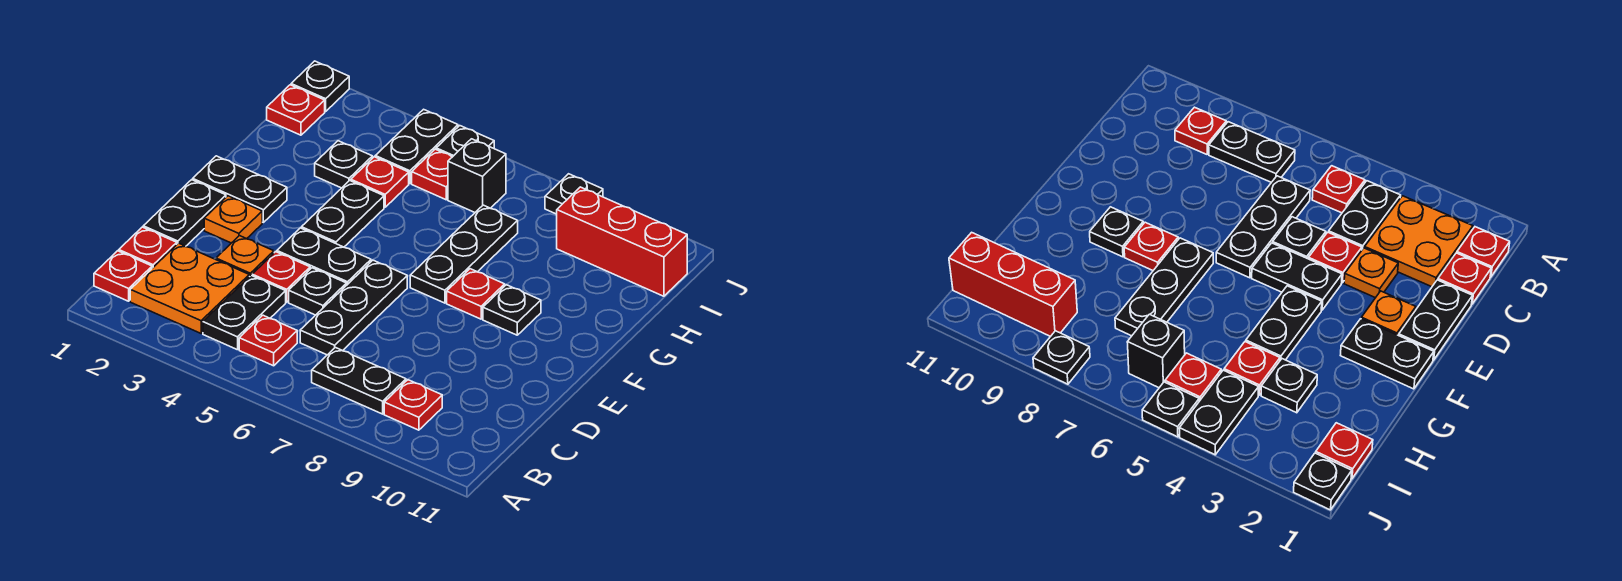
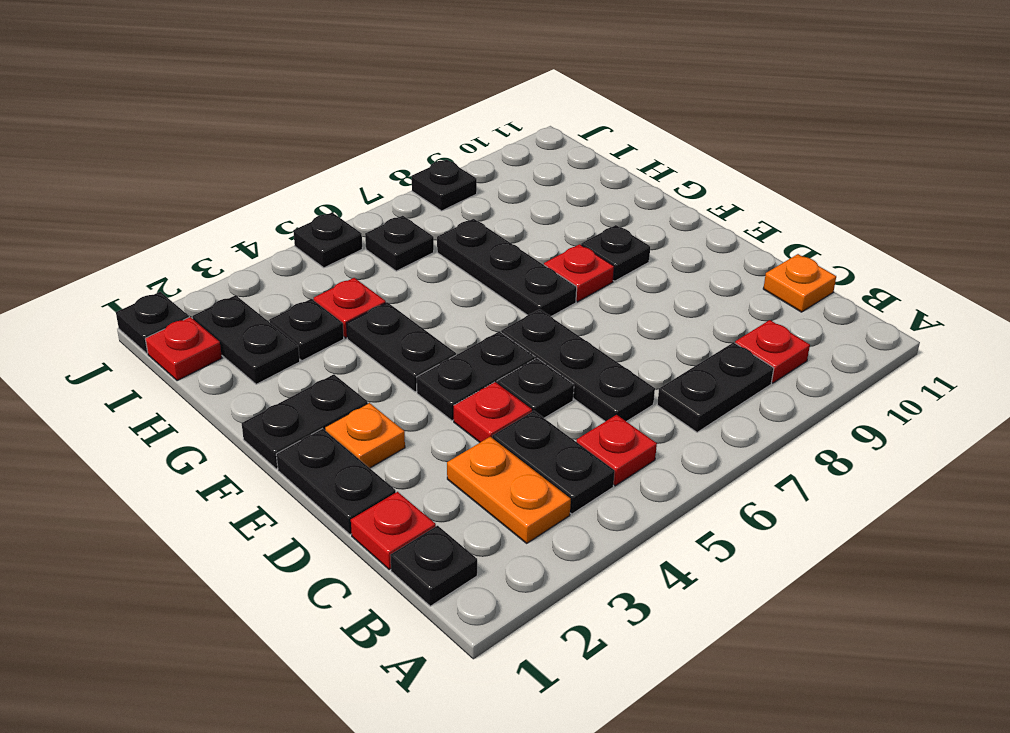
red 1x1 plate [94,251,152,301] -> black 1x1 plate [390,526,477,606]
orange 2x2 plate [130,243,249,333] -> orange 1x2 plate [447,437,571,543]
orange 1x1 plate [216,236,274,277] -> orange 1x1 plate moved to [763,254,836,312]
black 1x2 plate [375,109,458,184] -> black 1x2 plate moved to [193,295,300,384]
red 1x1 plate [412,149,452,200] -> none
black 1x1 brick [448,139,506,212] -> black 1x1 plate [365,216,434,271]
red 1x3 brick [557,187,687,296] -> none

